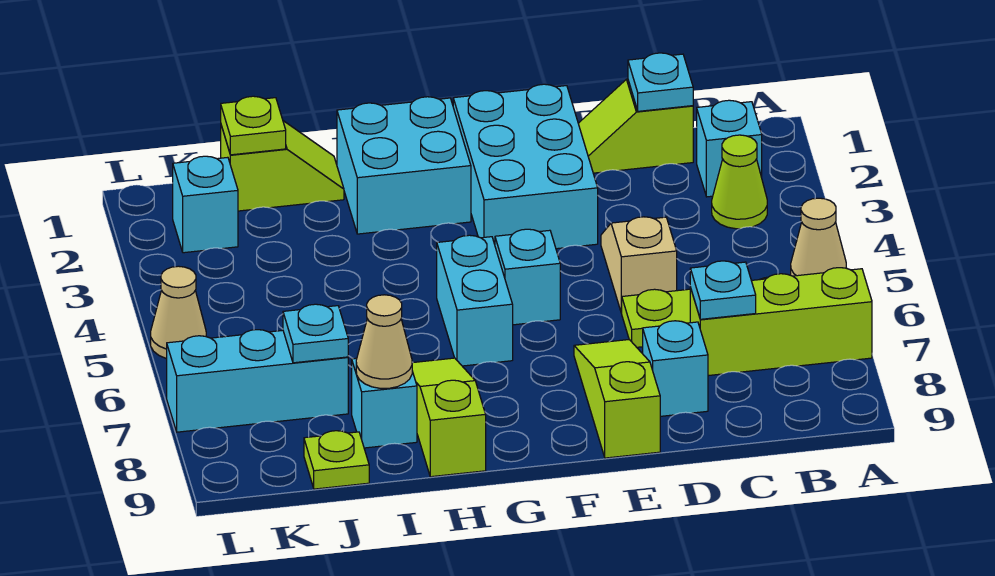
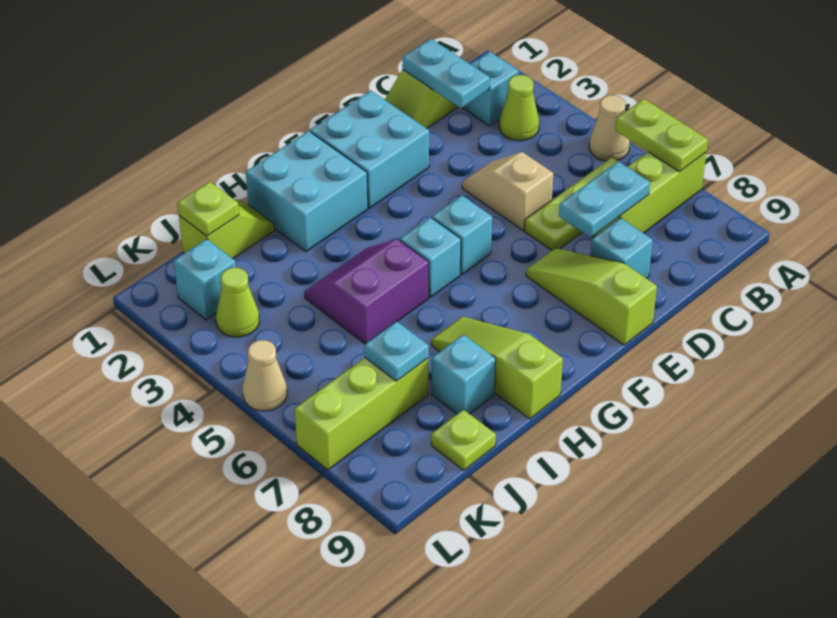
none -> lime 1x2 plate [615,99,708,172]
cyan 1x1 plate [628,53,693,111] -> cyan 1x2 plate [402,39,490,108]
cyan 1x1 plate [690,261,756,319] -> cyan 1x2 plate [559,161,650,237]
cyan 2x3 brick [453,84,598,249] -> cyan 2x2 brick [310,91,429,208]
cyan 1x2 brick [437,235,513,366] -> cyan 1x1 brick [400,217,461,297]
none -> purple 2x2 slope [304,239,429,344]
tan 1x1 cone [356,295,412,388] -> none
cyan 1x3 brick [167,330,348,432] -> lime 1x3 brick [295,358,429,470]
none -> lime 1x1 cone [216,268,259,337]

